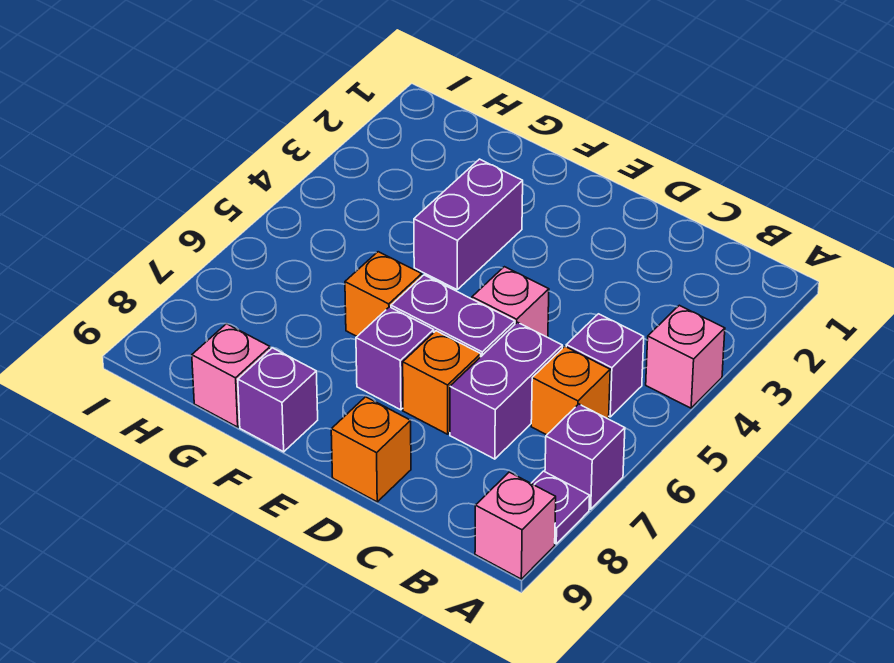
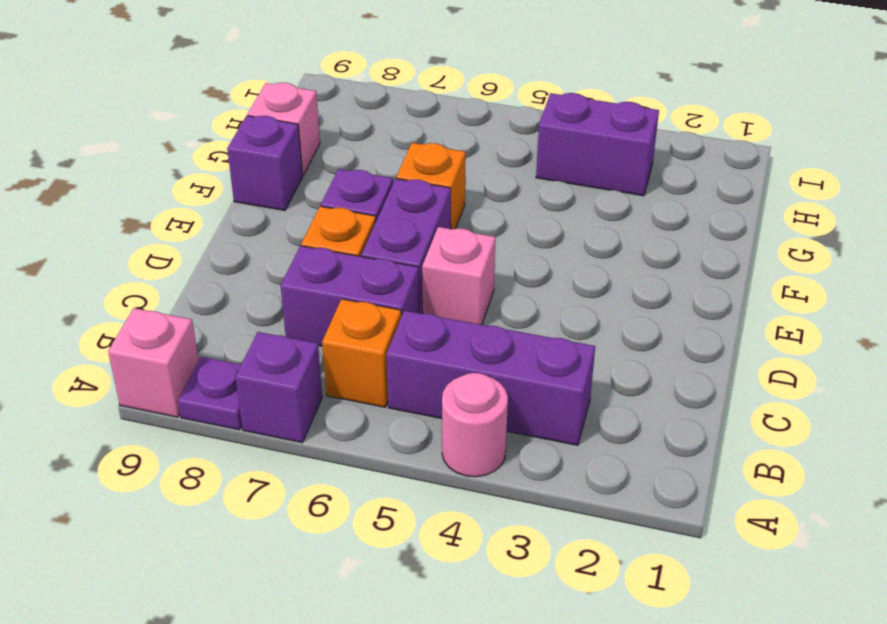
pink 1x1 brick [646,305,725,408] -> pink 1x1 round brick [442,373,508,477]
purple 1x1 brick [566,314,644,417] -> purple 1x3 brick [387,311,595,445]
orange 1x1 brick [331,397,411,502] -> none
purple 1x2 brick [414,159,523,289] -> purple 1x2 brick moved to [536,93,659,196]

